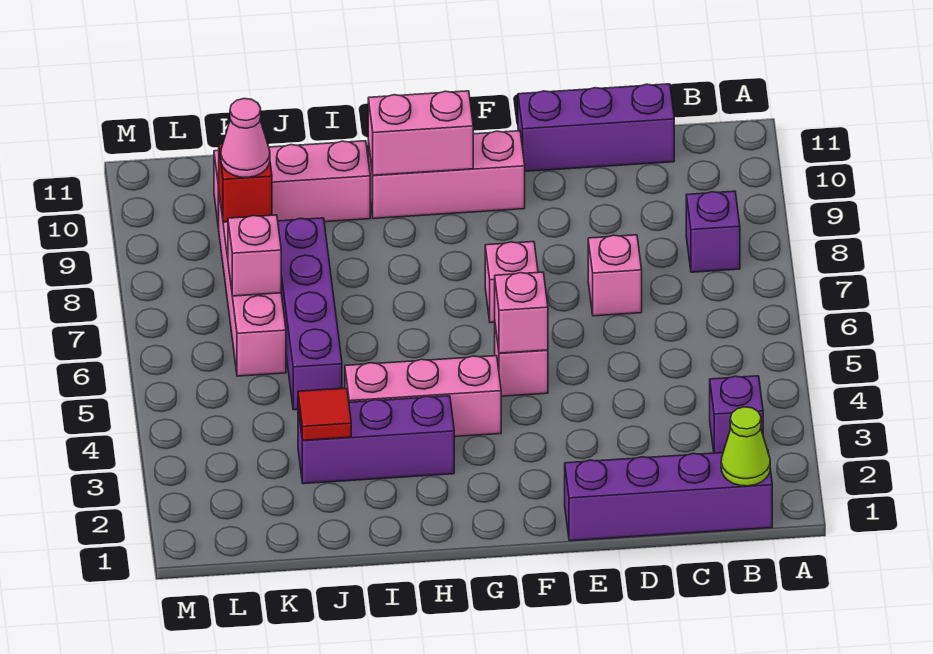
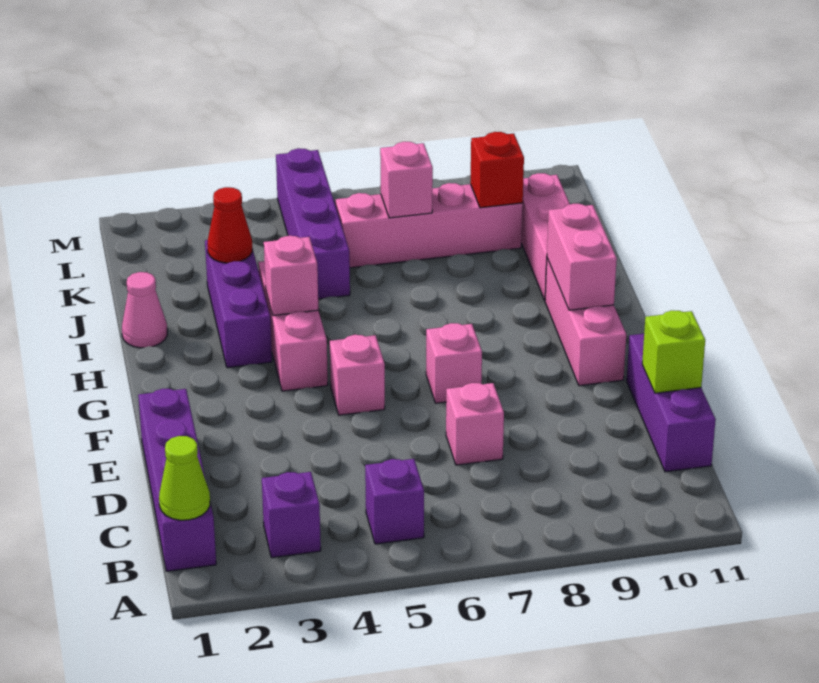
purple 1x1 brick [686,191,740,272] -> purple 1x1 brick moved to [365,459,424,544]
none -> lime 1x1 brick [642,311,705,393]
pink 1x1 brick [495,272,548,353] -> pink 1x1 brick moved to [264,236,318,316]
red 1x1 tile [298,388,351,440] -> red 1x1 cone [207,187,252,263]
purple 1x4 brick [278,218,342,410] -> purple 1x4 brick turned to [276,148,350,299]
pink 1x1 cone [221,99,270,177] -> pink 1x1 cone moved to [122,272,167,348]

